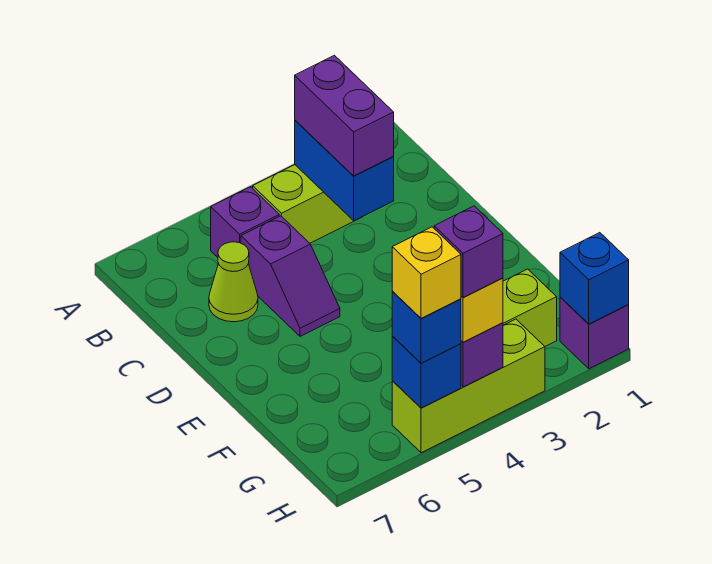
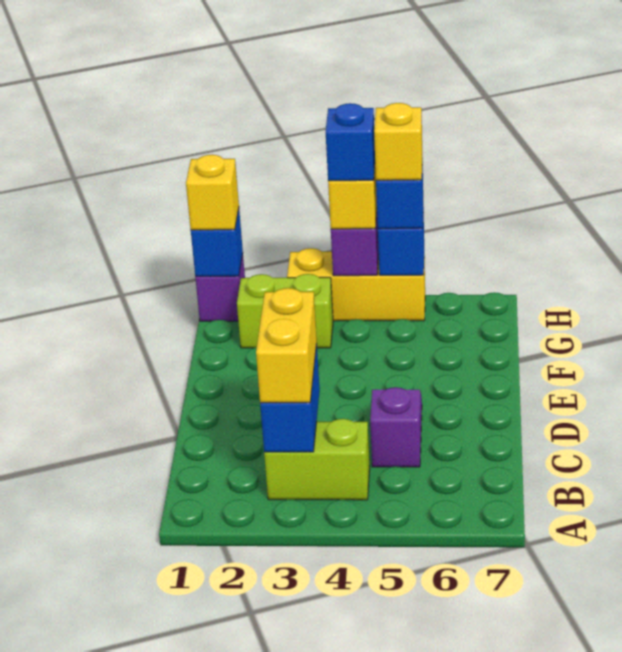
purple 1x2 brick [295,55,394,176] -> yellow 1x2 brick [256,288,317,403]
purple 1x1 brick [211,187,279,257] -> none
lime 1x1 cone [209,242,258,322] -> none
none -> yellow 1x1 brick [186,155,239,230]
lime 1x3 brick [392,319,545,453] -> yellow 1x3 brick [287,248,425,321]
purple 1x1 brick [434,206,503,297] -> blue 1x1 brick [326,103,375,181]

